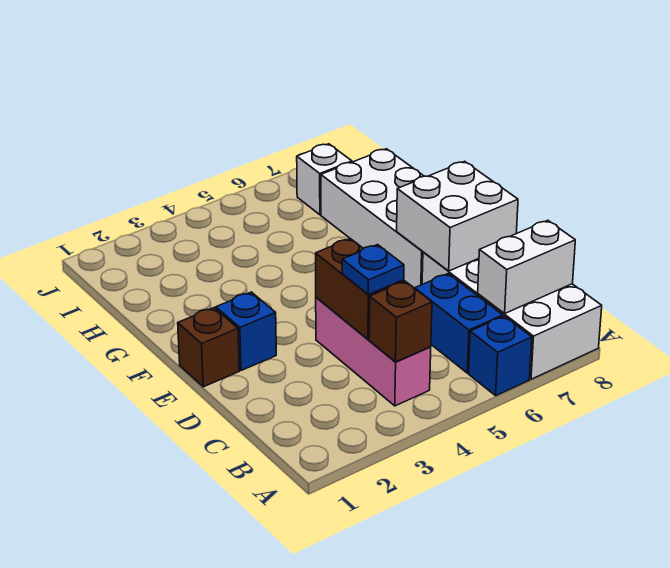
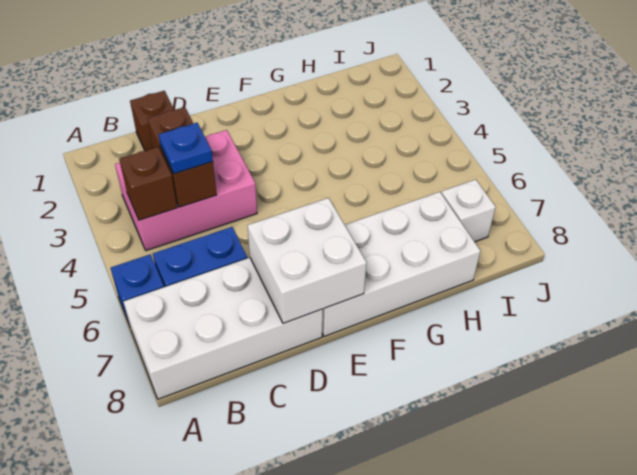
pink 1x3 brick [316,297,431,406] -> pink 2x3 brick [115,130,257,251]
white 1x2 brick [478,220,575,313] -> none
brown 1x2 brick [316,239,404,339] -> brown 1x2 brick turned to [147,107,217,207]
brown 1x1 brick [178,308,239,387] -> brown 1x1 brick moved to [130,91,174,151]
blue 1x1 brick [216,292,276,371] -> none

